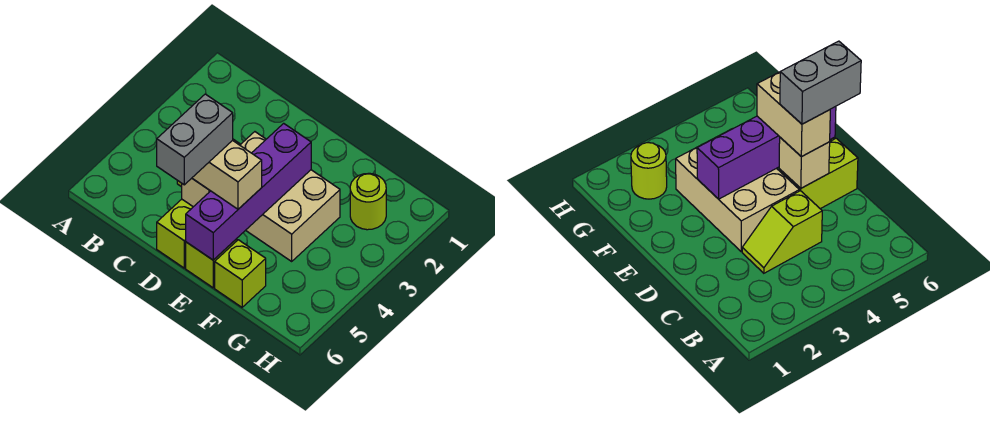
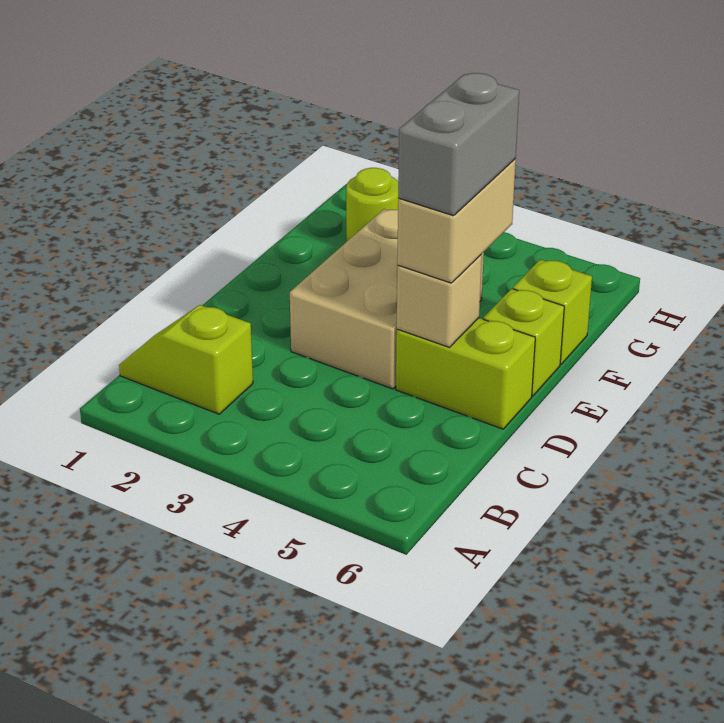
lime 1x2 slope [742,191,822,273] -> lime 1x2 slope moved to [119,305,253,414]
grey 1x2 brick [157,94,233,185] -> grey 1x2 brick turned to [398,73,519,216]
purple 1x4 brick [186,123,311,260] -> none

